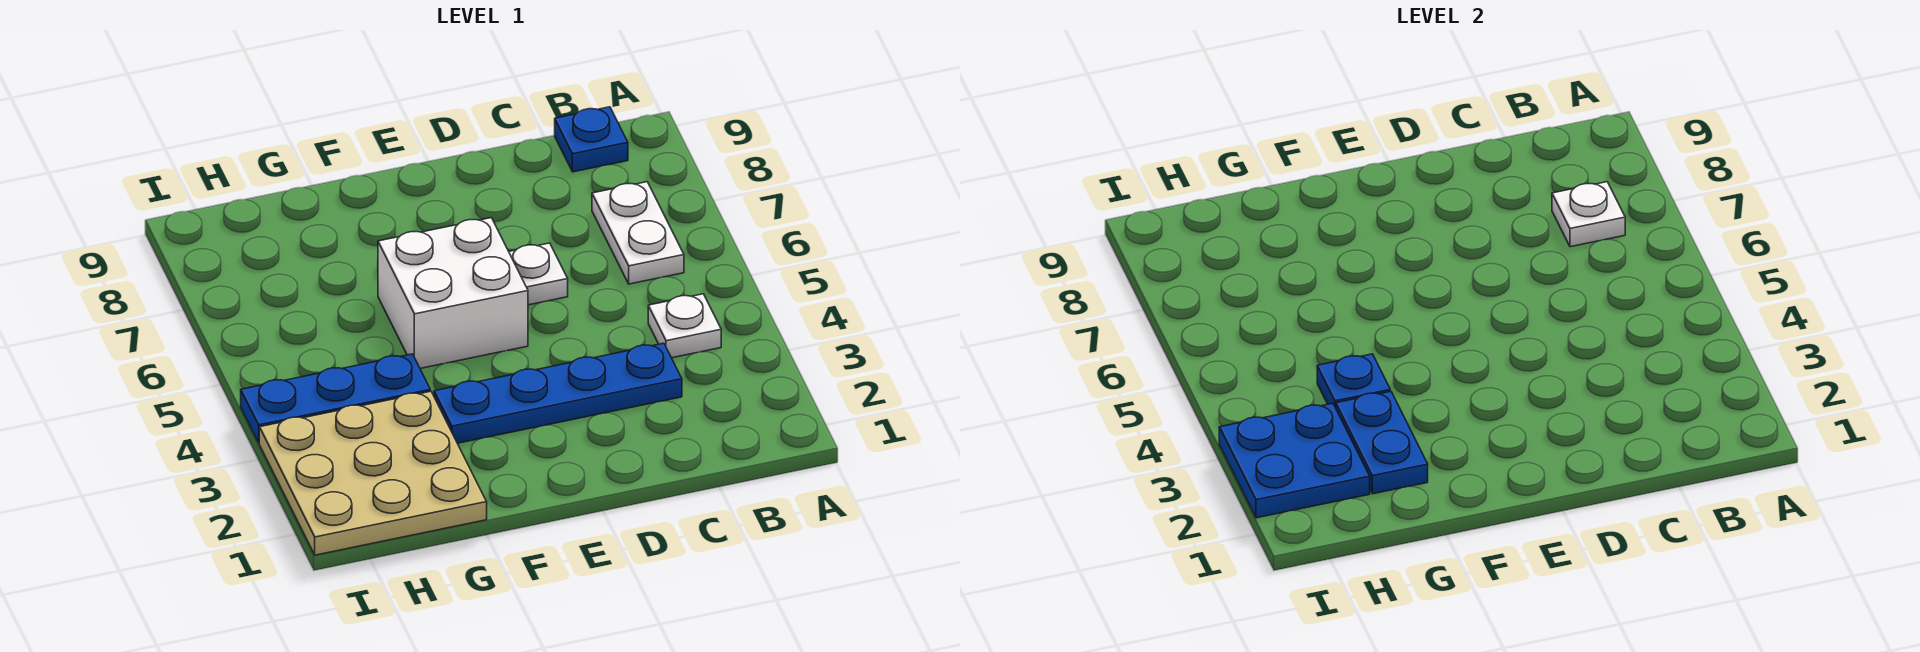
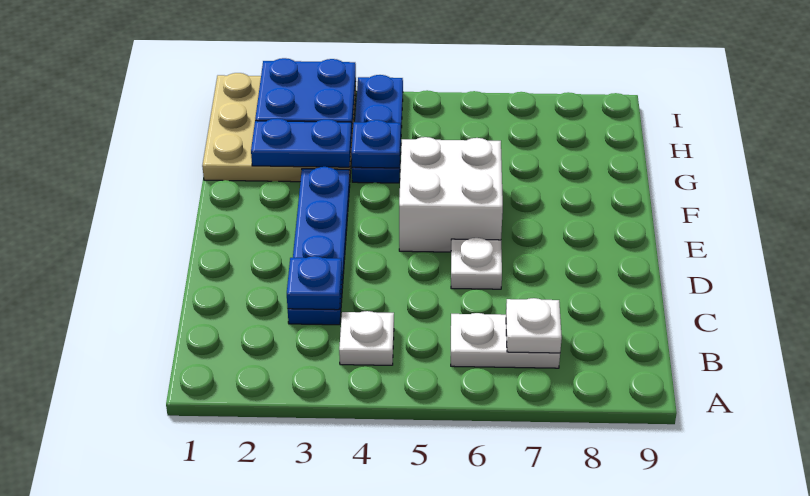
blue 1x1 plate [555,107,628,172] -> blue 1x1 plate moved to [287,256,342,310]

